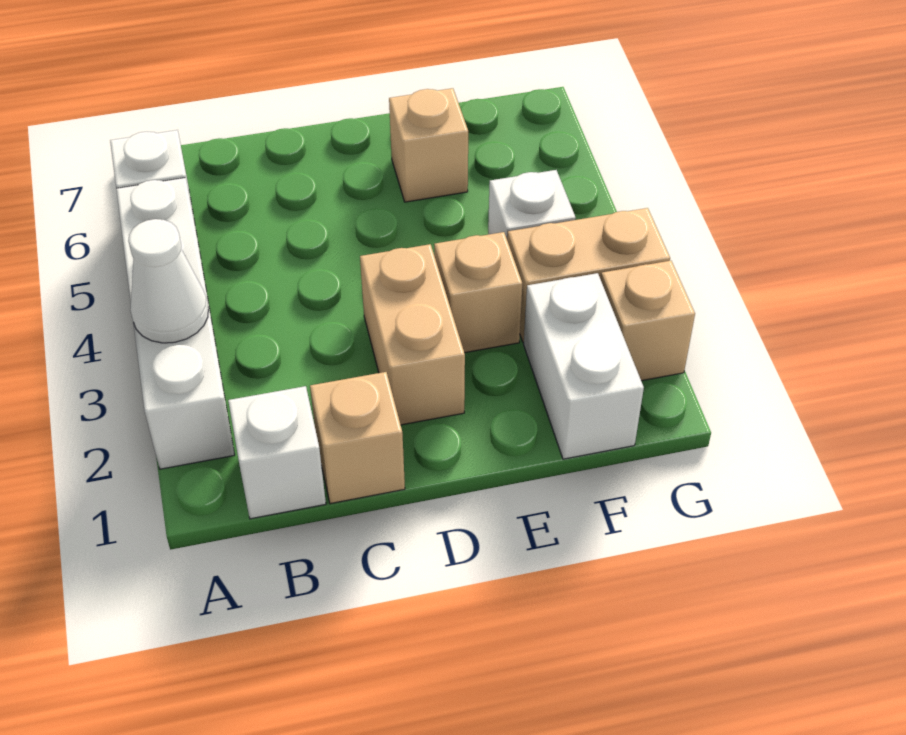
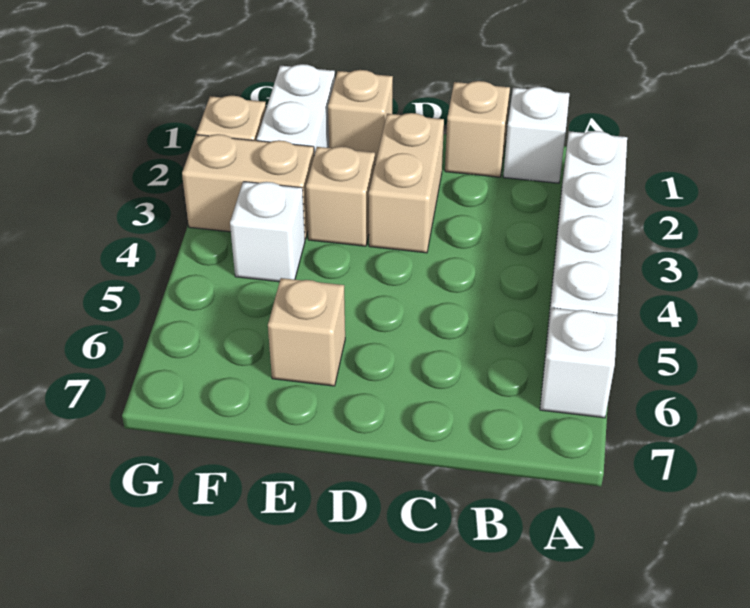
white 1x1 cone [128,219,208,343] -> none
none -> tan 1x1 brick [328,70,393,163]

